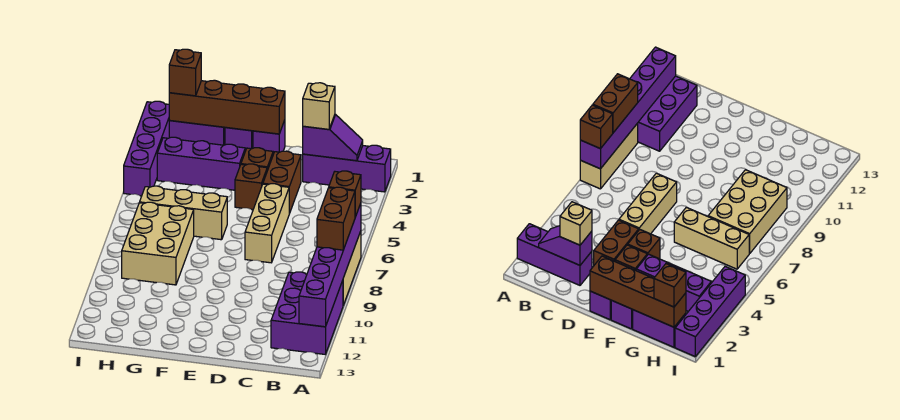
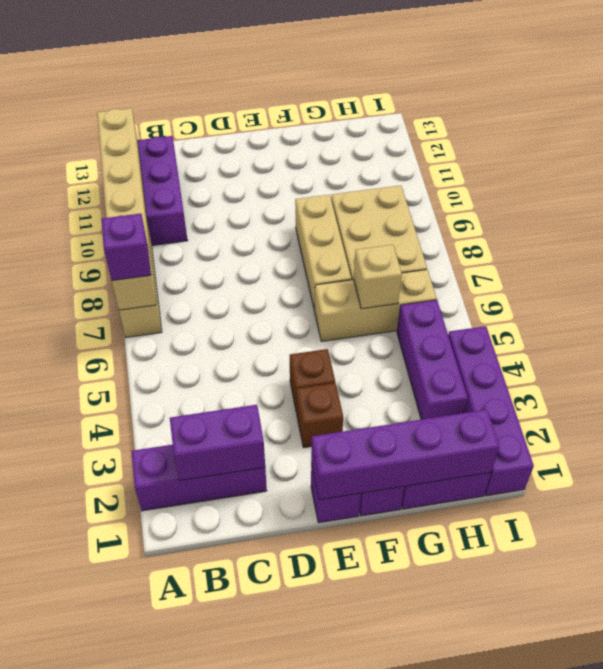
purple 1x6 brick [299,203,361,327] -> tan 1x6 brick [97,108,157,310]
brown 1x1 brick [329,171,361,217] -> purple 1x1 brick [101,213,151,281]
brown 1x2 brick [317,187,355,250] -> none
purple 1x2 slope [303,115,363,161] -> purple 1x2 brick [170,405,265,481]
tan 1x1 brick [303,83,335,129] -> tan 1x1 brick moved to [354,245,402,309]
brown 1x2 brick [263,151,301,214] -> none
tan 1x3 brick [245,184,289,263] -> tan 1x3 brick moved to [295,195,351,311]
brown 1x4 brick [169,80,285,134] -> purple 1x4 brick [311,410,499,500]
purple 1x3 brick [157,137,245,190] -> purple 1x3 brick turned to [397,300,468,420]
brown 1x1 brick [169,49,201,96] -> none

